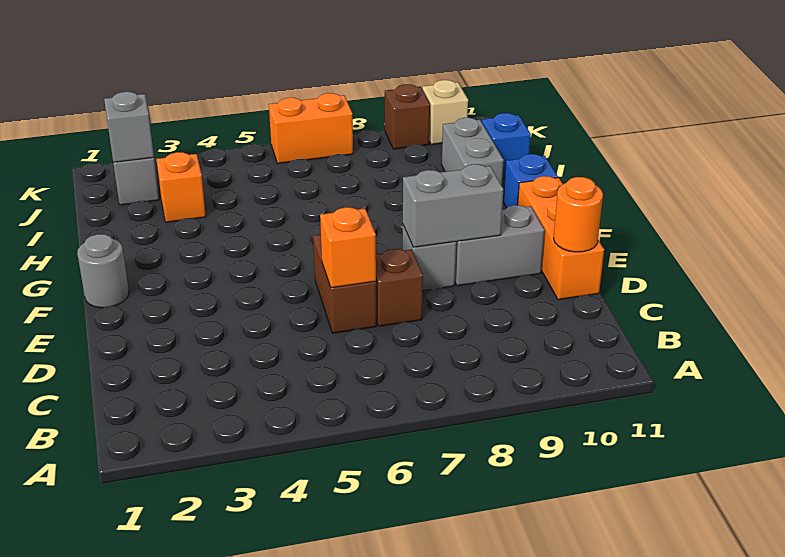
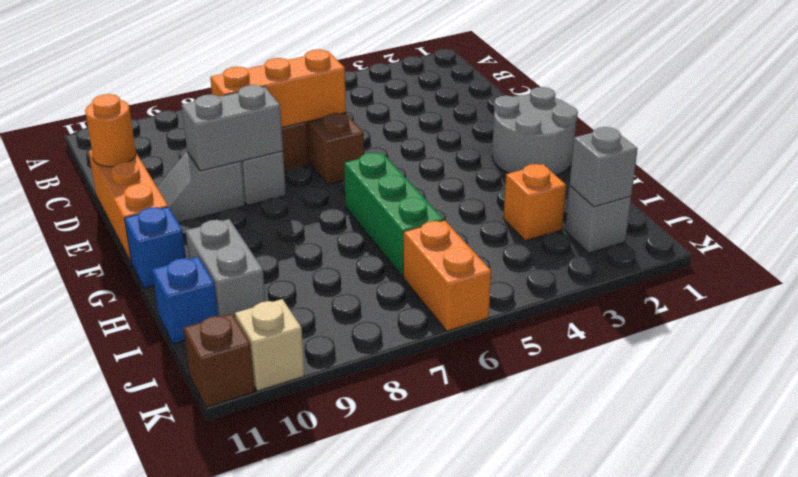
orange 1x1 brick [320,207,376,288] -> orange 1x3 brick [210,49,346,127]
grey 1x2 brick [455,205,545,286] -> grey 1x2 slope [157,152,245,223]
grey 1x1 round brick [77,234,129,308] -> grey 2x2 round brick [492,87,578,175]
none -> green 1x3 brick [344,153,444,277]
orange 1x2 brick [269,93,353,163] -> orange 1x2 brick turned to [403,220,491,331]
brown 1x1 brick [385,84,430,149] -> brown 1x1 brick moved to [184,314,255,407]

